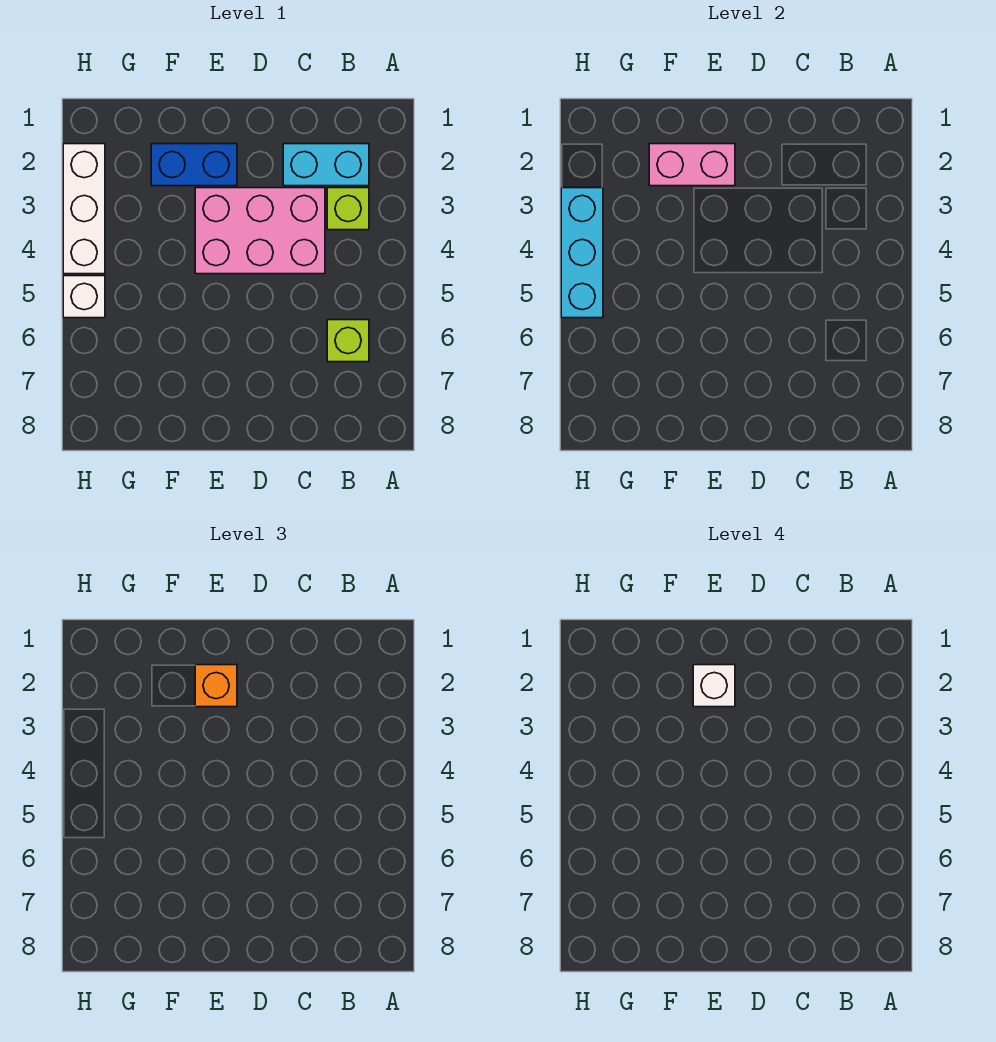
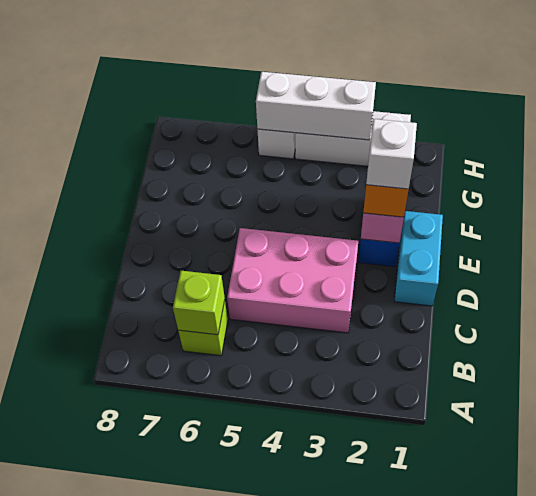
cyan 1x2 brick [283,144,369,186] -> cyan 1x2 brick moved to [394,211,443,306]
lime 1x1 brick [327,188,369,230] -> lime 1x1 brick moved to [173,271,225,335]
pink 2x3 brick [195,188,325,274] -> pink 2x3 brick turned to [227,228,358,333]
cyan 1x3 brick [561,188,603,318] -> white 1x3 brick [256,72,376,140]

